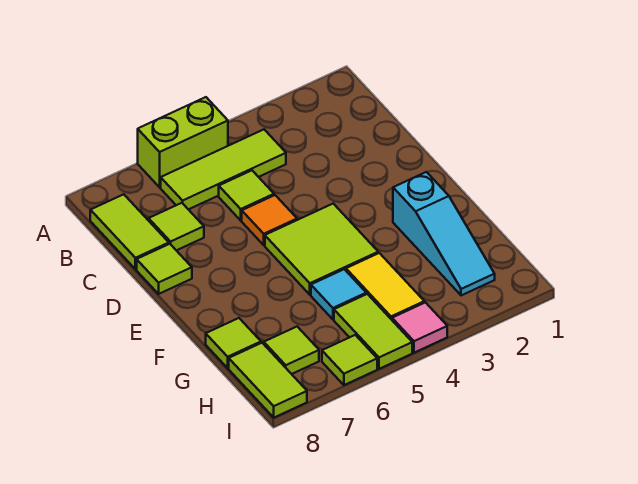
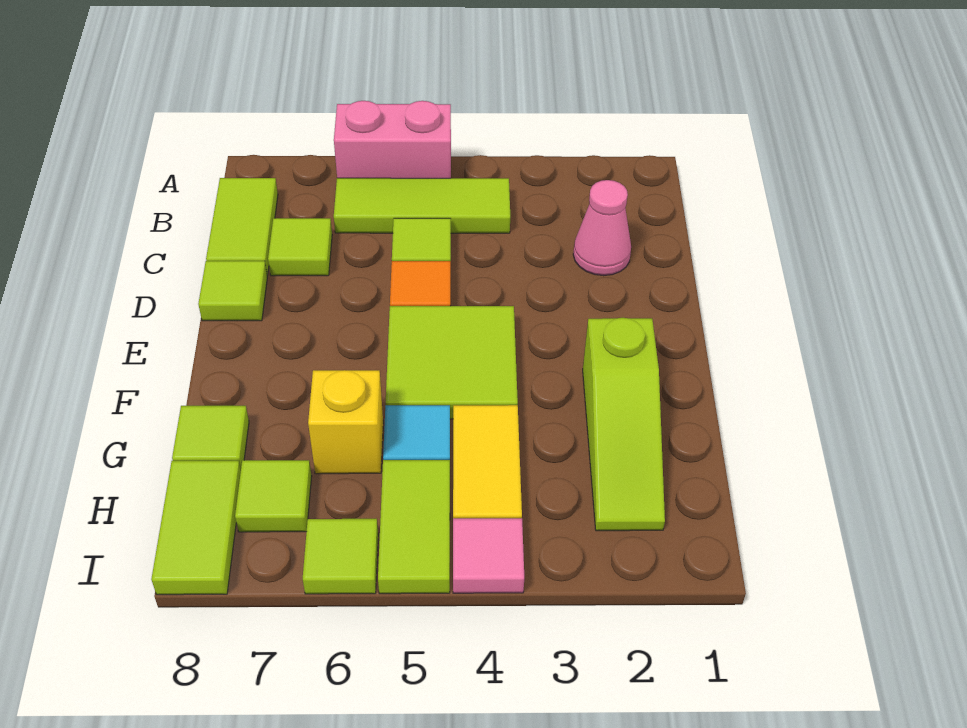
lime 1x2 brick [138,97,228,187] -> pink 1x2 brick [334,101,451,178]
none -> pink 1x1 cone [573,180,631,276]
cyan 1x3 slope [393,172,495,296] -> lime 1x3 slope [583,318,665,531]
none -> yellow 1x1 brick [308,370,383,474]

